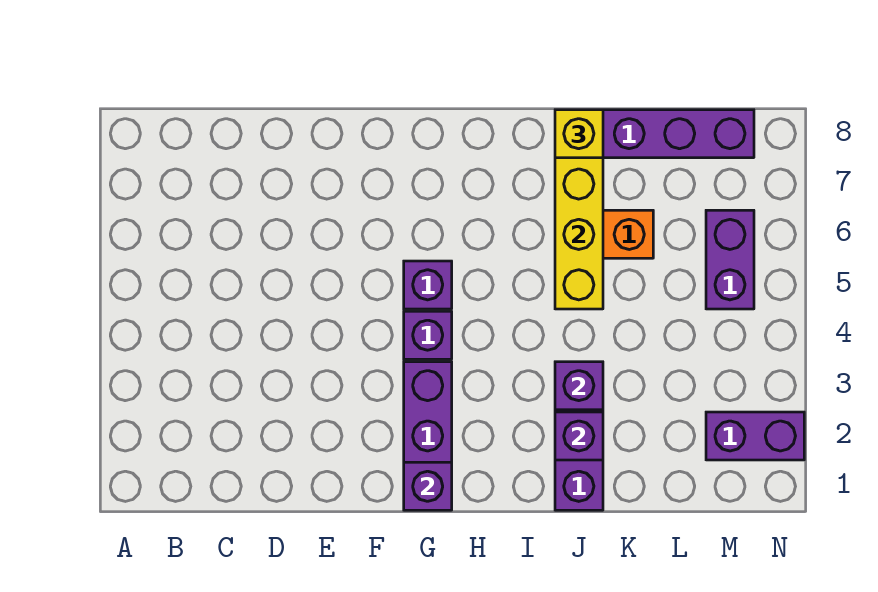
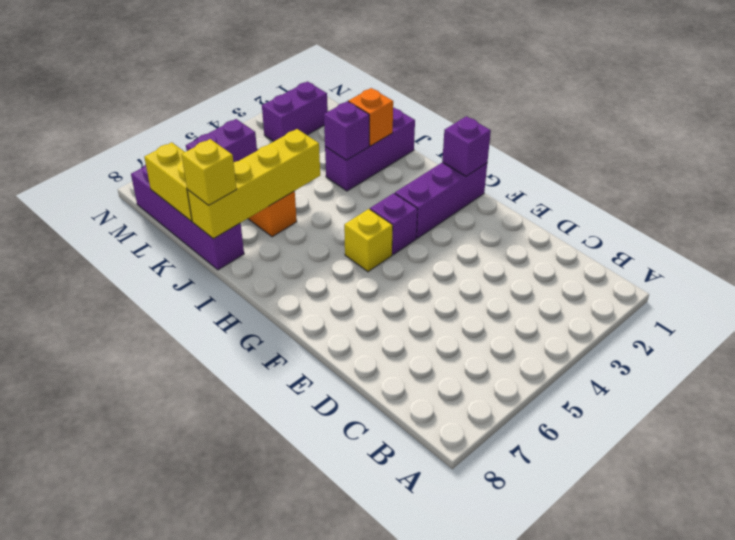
purple 1x1 brick [404,261,452,309] -> yellow 1x1 brick [344,209,393,272]
purple 1x1 brick [555,412,603,460] -> orange 1x1 brick [348,88,393,146]
none -> yellow 1x2 brick [144,142,192,221]
purple 1x2 brick [706,412,804,460] -> purple 1x2 brick turned to [262,82,328,142]

